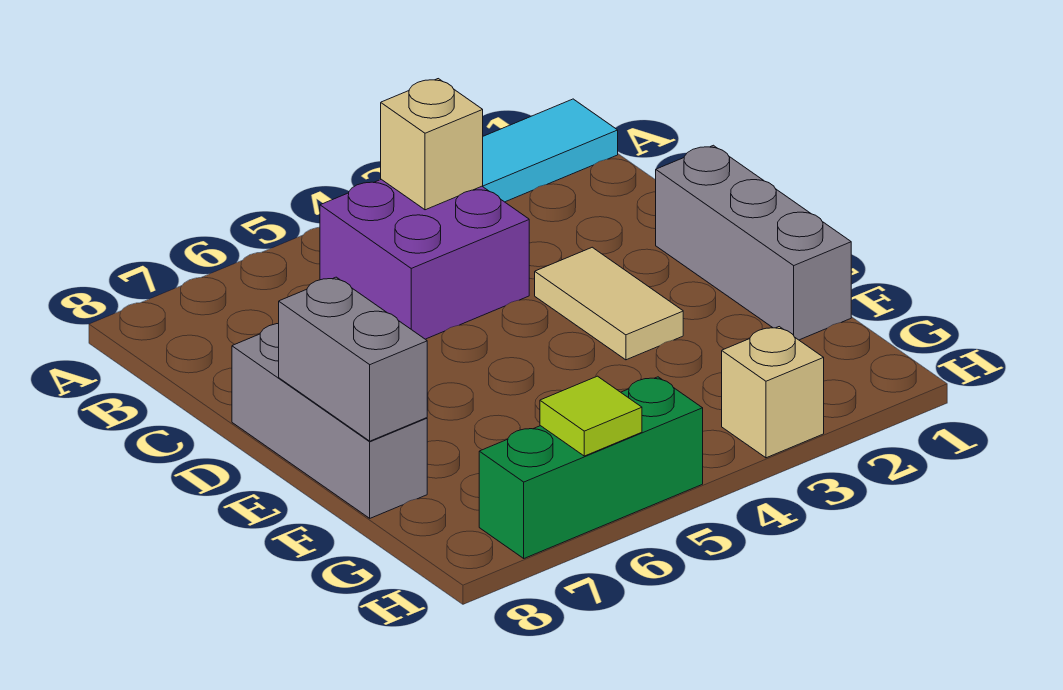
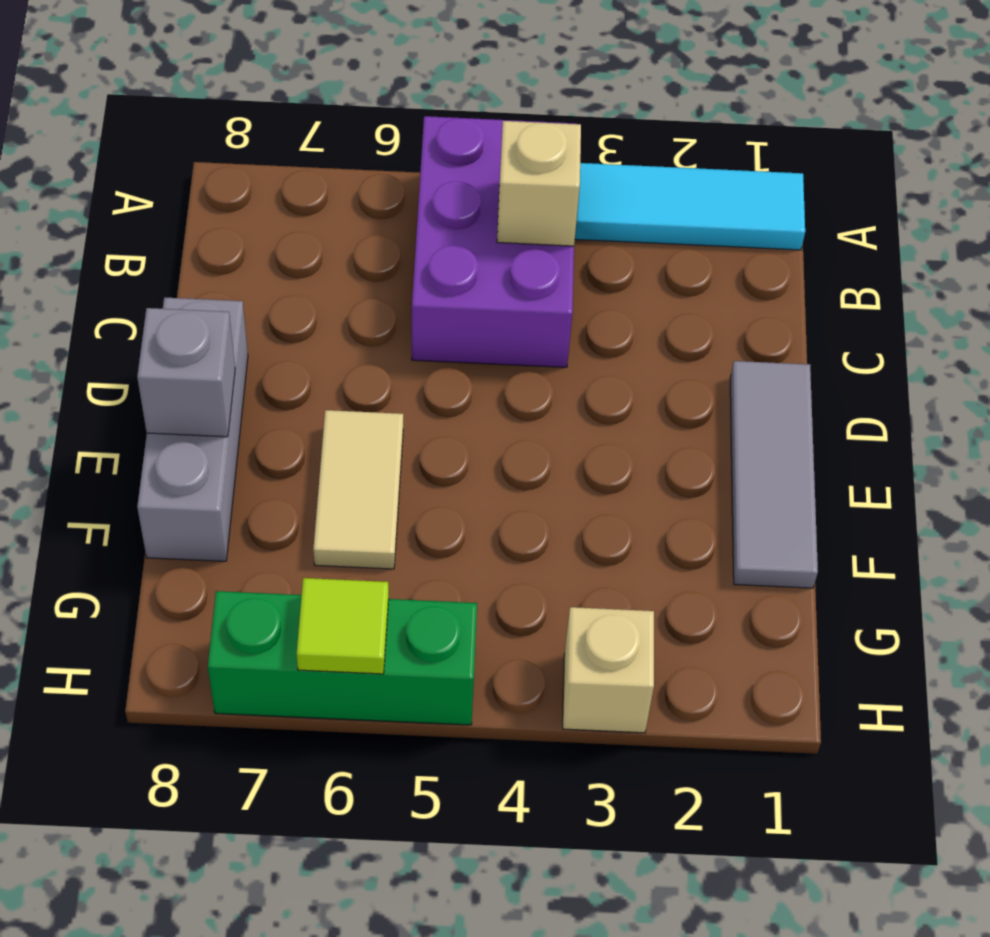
purple 2x2 brick [320,179,529,339] -> purple 2x3 brick [412,116,577,367]
grey 1x3 brick [656,145,851,340] -> grey 1x3 tile [730,361,818,588]
tan 1x2 tile [535,247,683,360] -> tan 1x2 tile moved to [313,410,403,569]
grey 1x2 brick [279,277,427,441] -> grey 1x1 brick [137,308,235,437]

